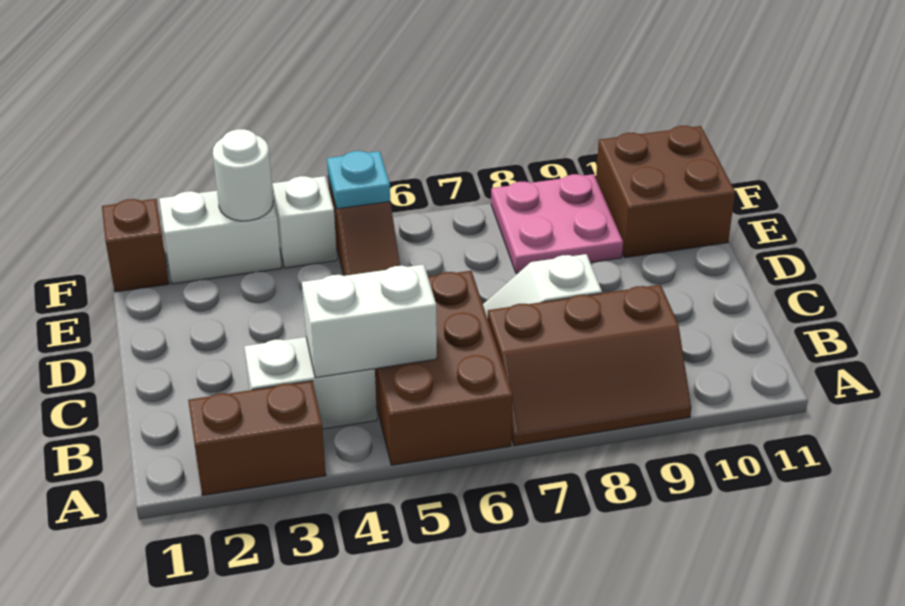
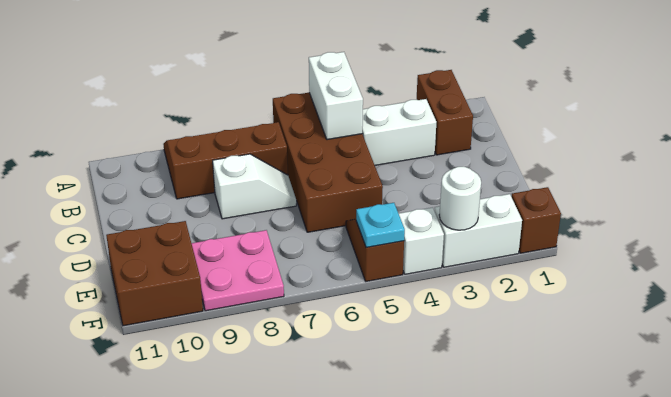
brown 1x2 brick [188,381,326,495] -> brown 1x2 brick turned to [416,70,473,155]
brown 2x3 brick [375,271,513,465] -> brown 2x4 brick [273,93,383,232]
white 1x2 brick [302,265,437,378] -> white 1x2 brick turned to [309,52,363,140]

